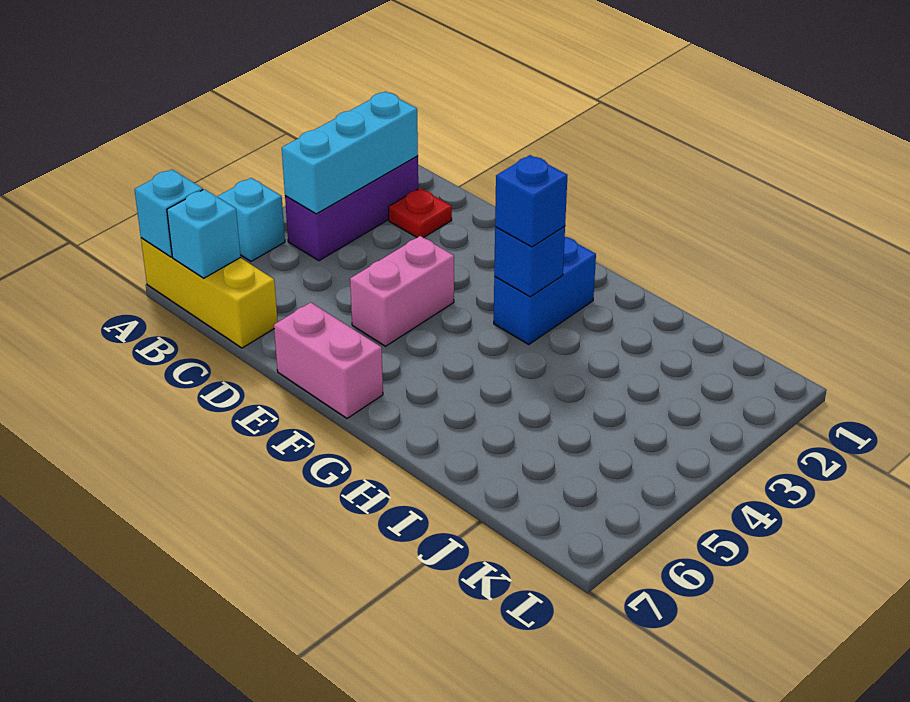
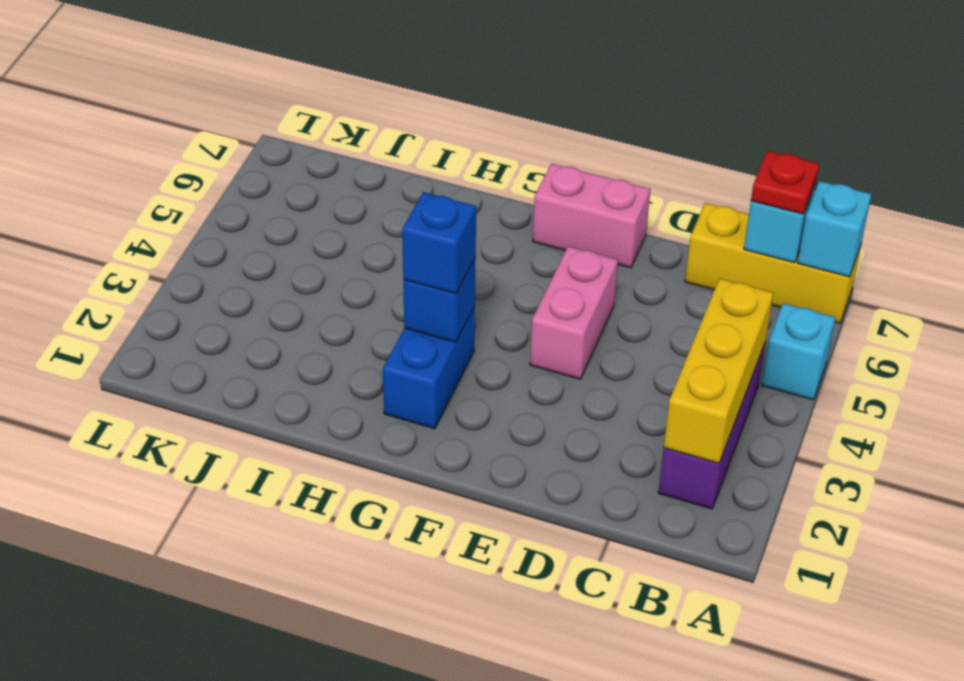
cyan 1x3 brick [282,92,418,214] -> yellow 1x3 brick [664,278,773,463]
red 1x1 plate [388,188,452,238] -> red 1x1 plate moved to [751,151,819,214]

